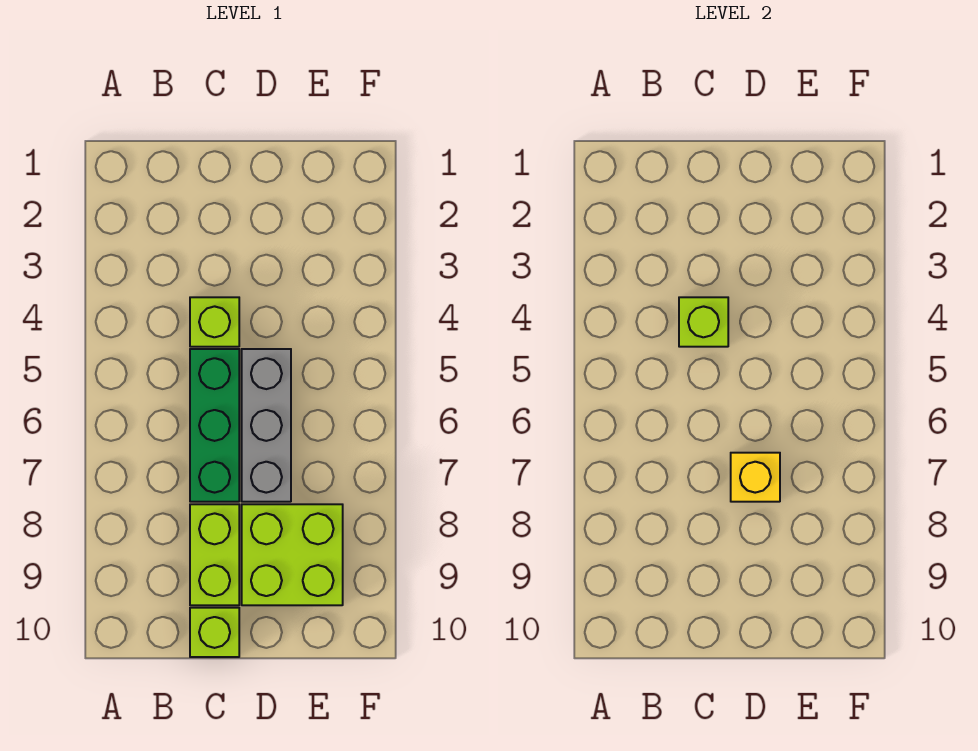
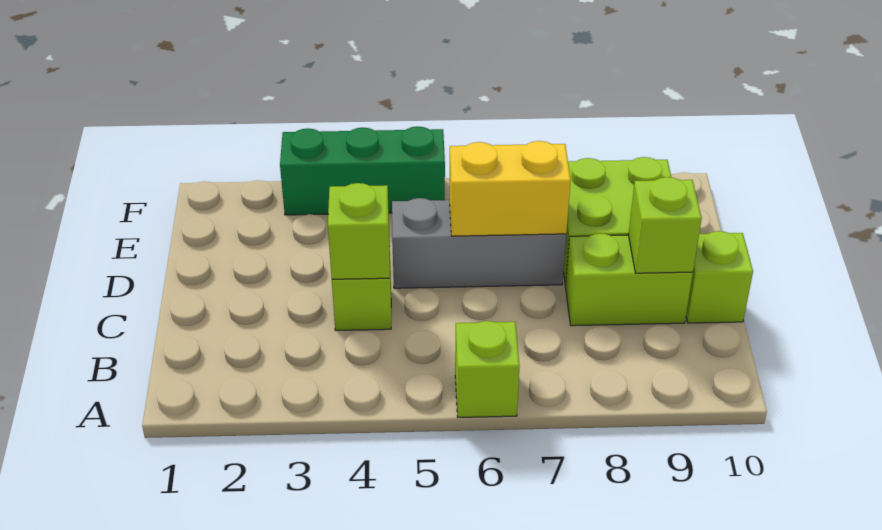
none -> lime 1x1 brick [455,321,520,417]
green 1x3 brick [190,349,239,502] -> green 1x3 brick moved to [280,127,445,215]
none -> lime 1x1 brick [628,177,702,273]
yellow 1x1 brick [731,453,780,502] -> yellow 1x2 brick [450,141,571,236]

